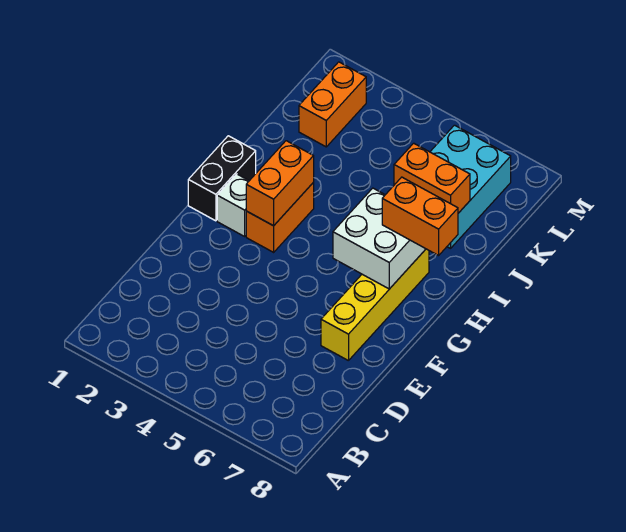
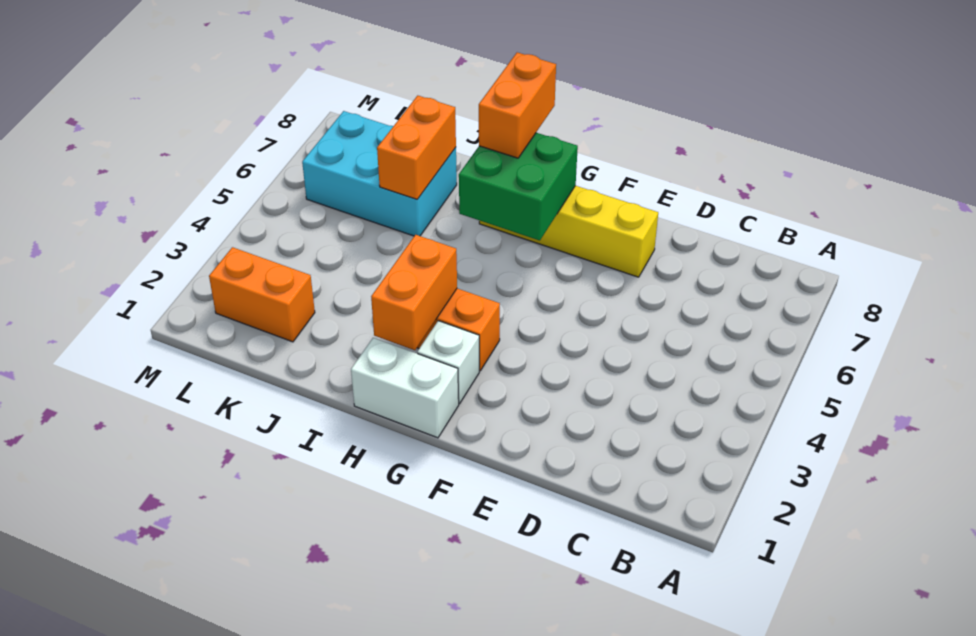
black 1x2 brick [188,136,256,221] -> white 1x2 brick [351,338,459,438]
orange 1x2 brick [246,141,314,226] -> orange 1x2 brick turned to [371,235,457,350]
white 2x2 brick [333,188,425,289] -> green 2x2 brick [459,133,578,241]

